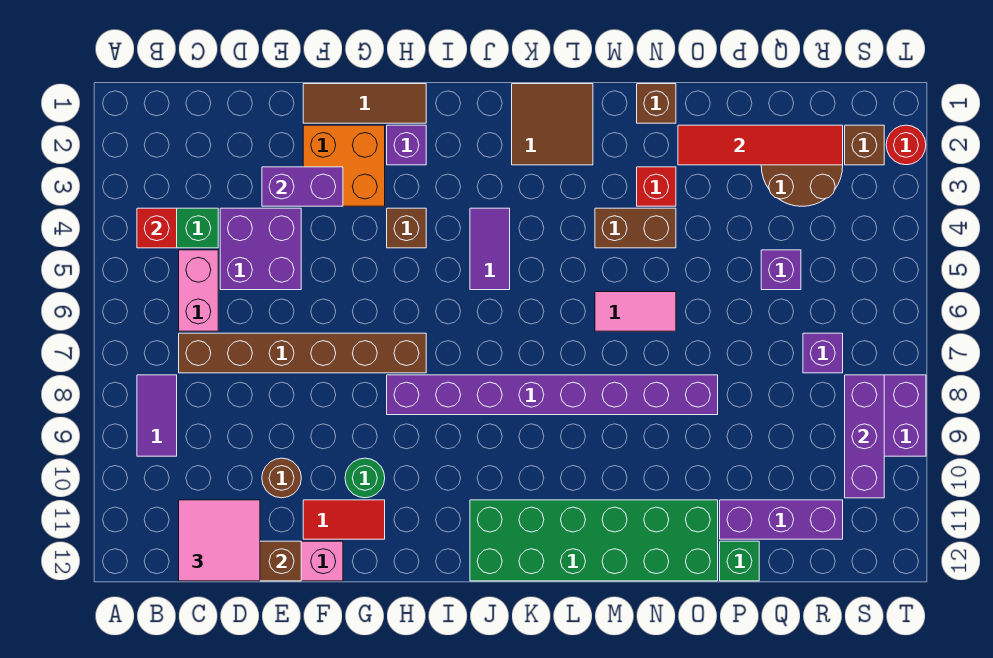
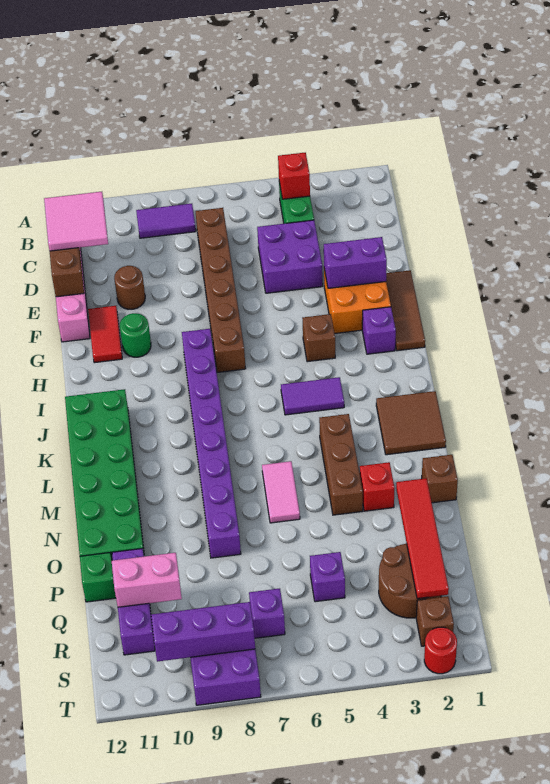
pink 1x2 brick [179,250,218,331] -> pink 1x2 brick moved to [112,553,182,607]
purple 1x2 brick [262,167,343,206] -> purple 1x2 brick turned to [324,237,387,288]
brown 1x2 brick [595,208,676,248] -> brown 1x3 brick [319,414,363,515]

